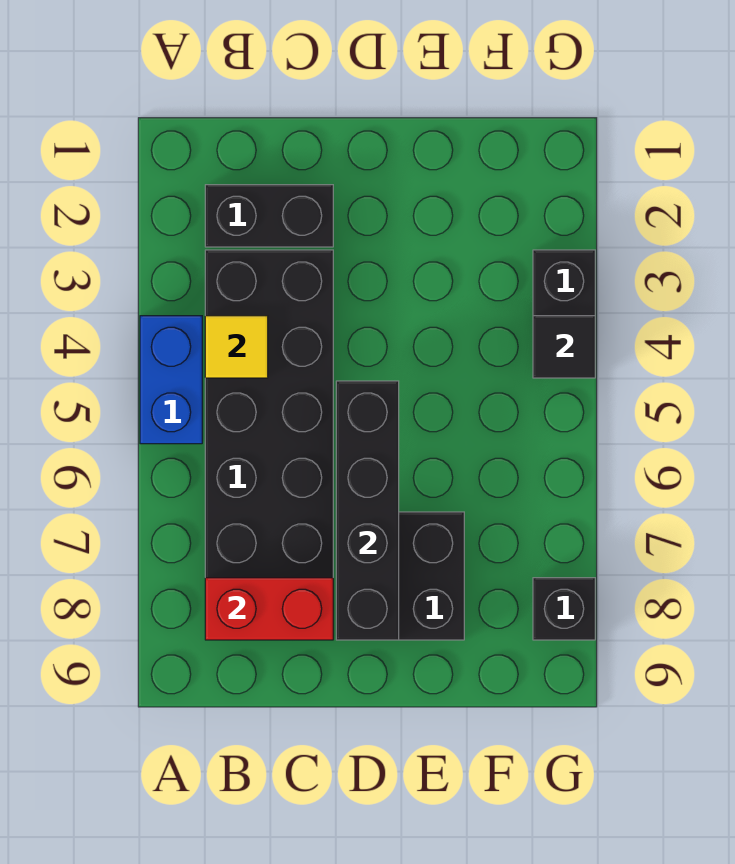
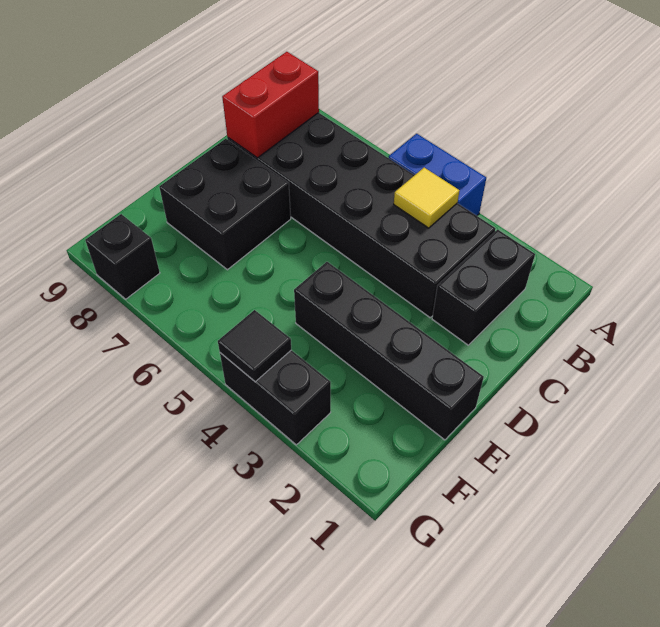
black 1x4 brick [336,381,399,640] -> black 1x4 brick moved to [294,262,484,440]

